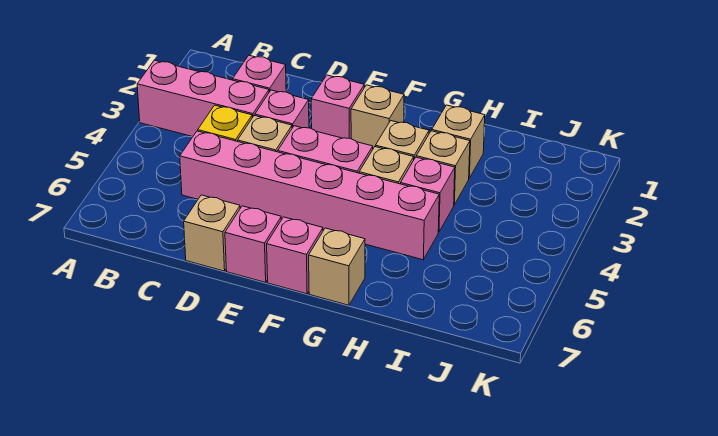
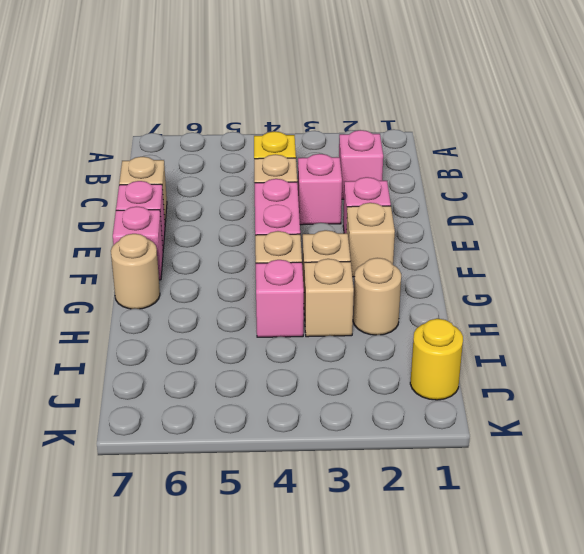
pink 1x3 brick [137,60,269,137] -> none
pink 1x6 brick [180,131,439,260] -> none
tan 1x1 brick [309,228,365,305] -> tan 1x1 round brick [111,234,160,309]
tan 1x1 brick [432,105,485,178] -> tan 1x1 round brick [353,258,401,335]
none -> yellow 1x1 round brick [410,319,463,400]

